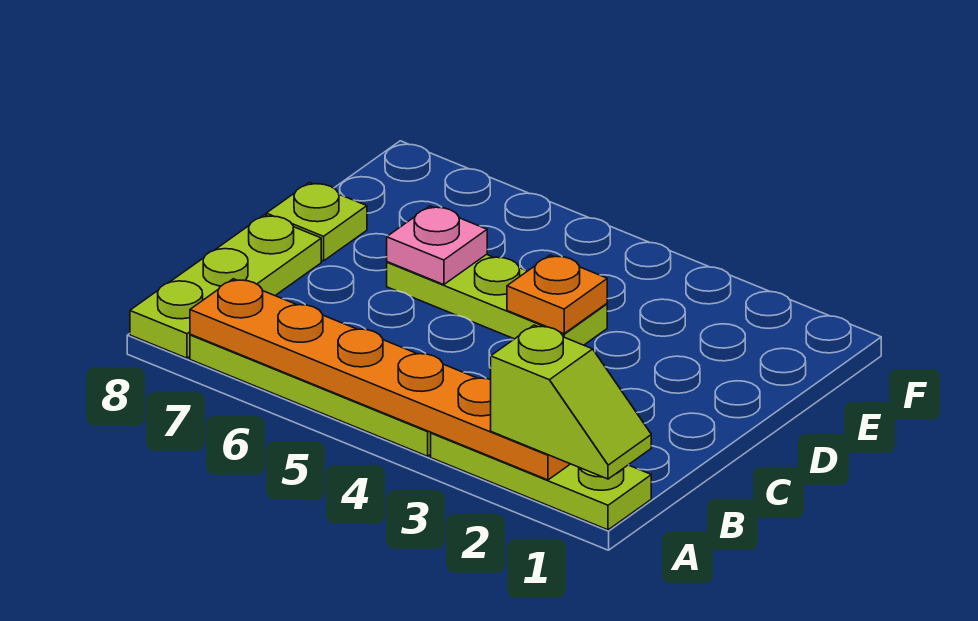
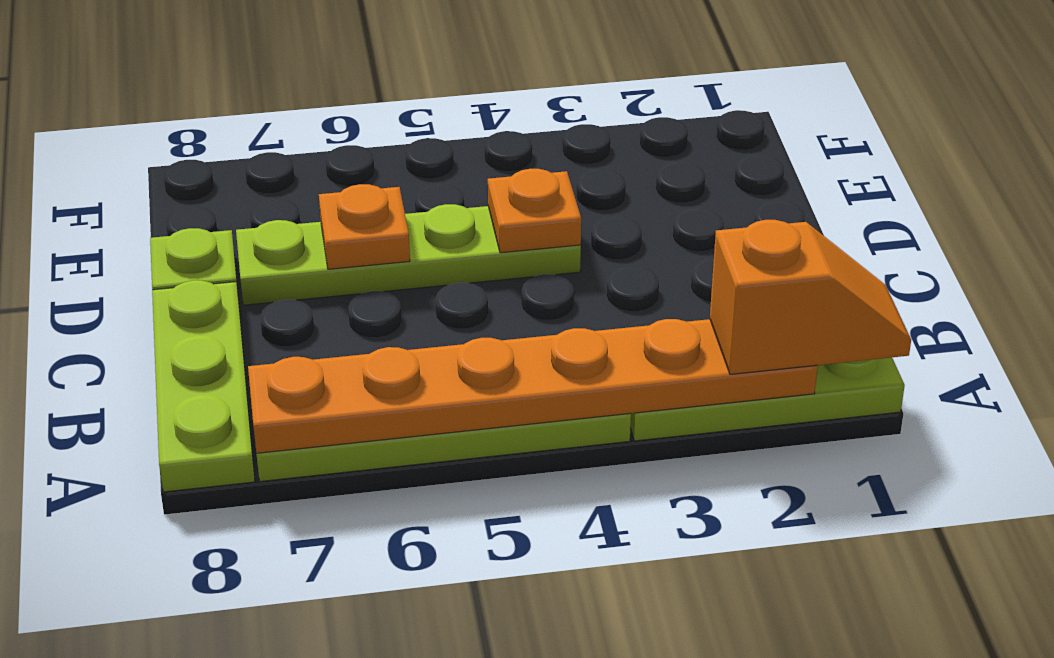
lime 1x2 slope [491,325,651,479] -> orange 1x2 slope [710,220,911,374]
lime 1x3 plate [387,254,607,345] -> lime 1x4 plate [236,204,581,305]
pink 1x1 plate [387,206,487,285] -> orange 1x1 plate [319,184,410,269]

